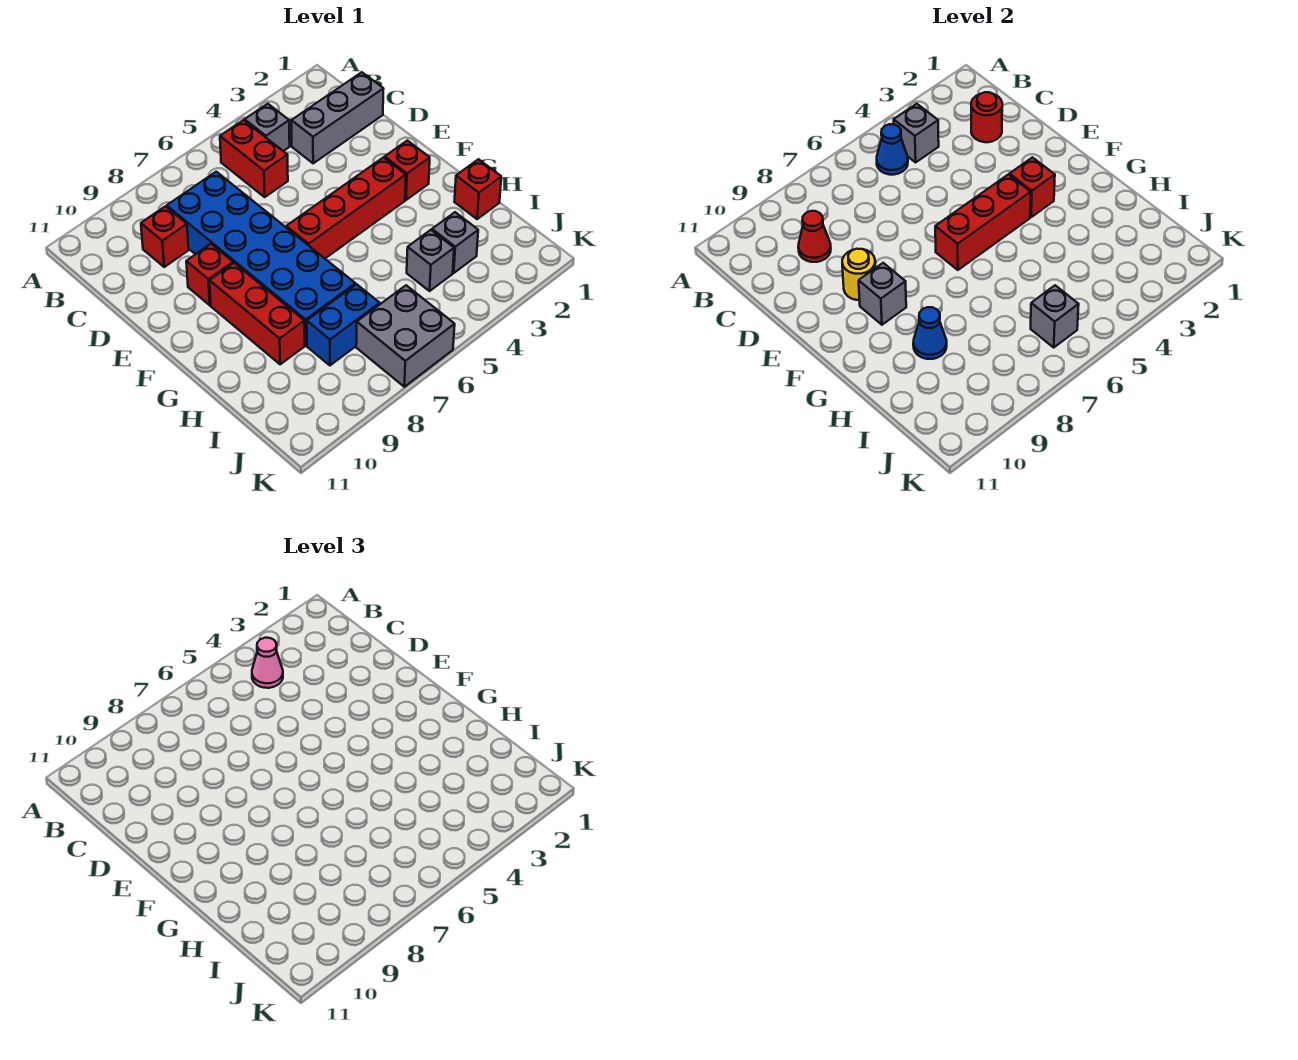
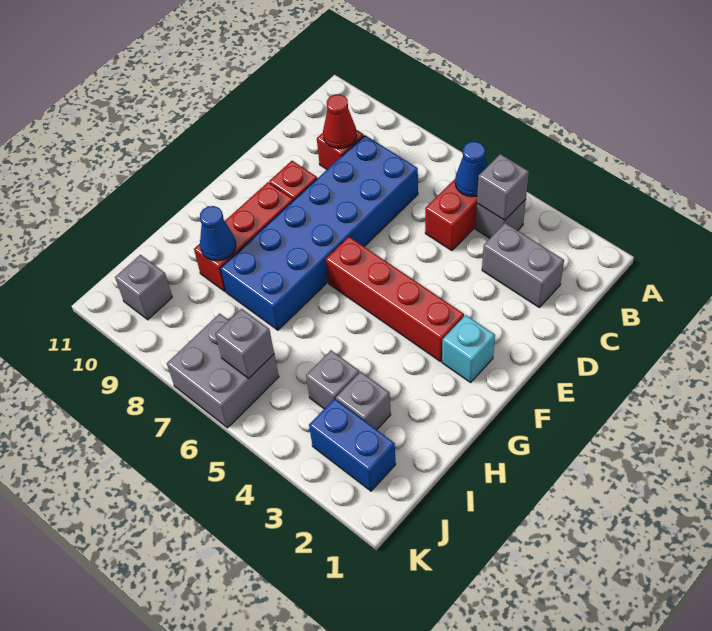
pink 1x1 cone [252,638,283,688] -> none
grey 1x3 brick [291,72,384,163] -> grey 1x2 brick [482,223,564,307]
red 1x1 round brick [971,92,1002,142] -> none
yellow 1x1 round brick [842,249,875,300] -> none
red 1x1 brick [385,141,430,200] -> cyan 1x1 brick [442,315,495,382]
red 1x1 brick [1009,157,1055,217] -> none
red 1x3 brick [935,174,1031,270] -> none
grey 1x1 brick [859,263,906,325] -> grey 1x1 brick moved to [115,255,172,320]
red 1x1 brick [454,159,501,219] -> none
blue 1x2 brick [307,284,380,365] -> blue 1x2 brick moved to [309,398,396,491]

